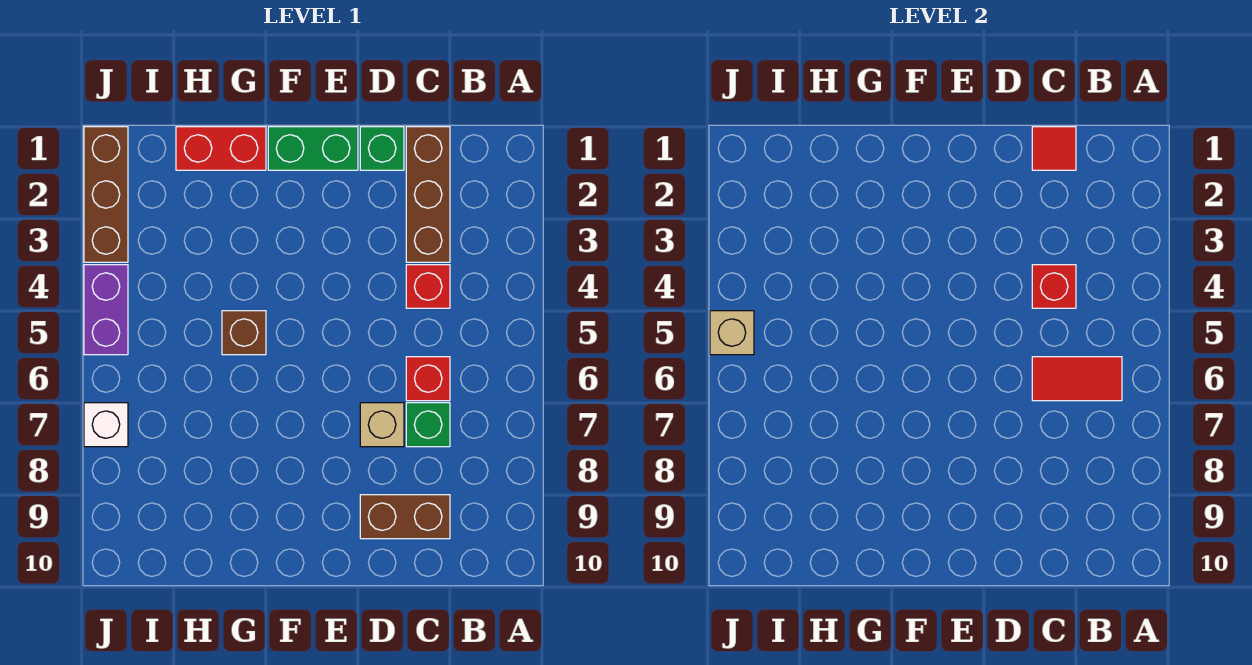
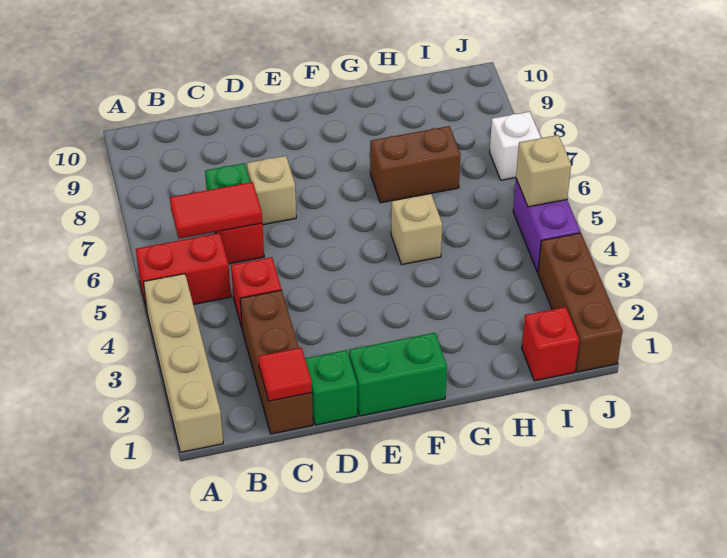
none -> tan 1x4 brick [143,274,223,452]
red 1x1 brick [1032,265,1076,308] -> red 1x1 brick moved to [522,307,579,381]
brown 1x2 brick [360,495,450,539] -> brown 1x2 brick moved to [370,126,461,203]
red 1x2 brick [176,127,266,170] -> red 1x2 brick moved to [136,233,231,310]
brown 1x1 brick [222,311,266,355] -> tan 1x1 brick [391,194,442,265]

